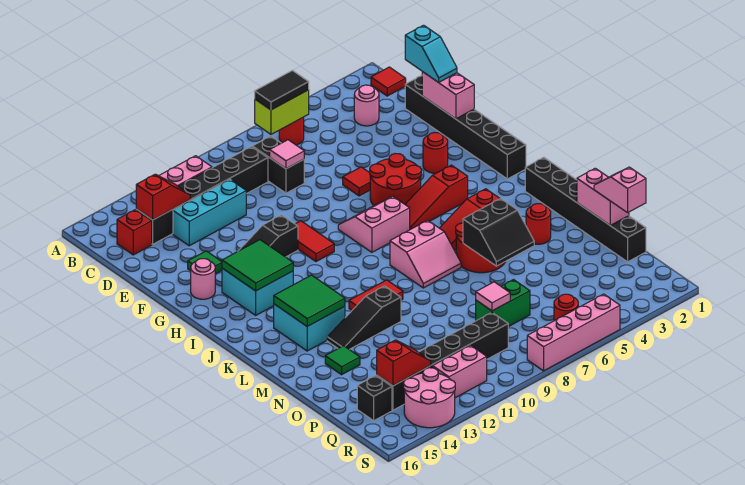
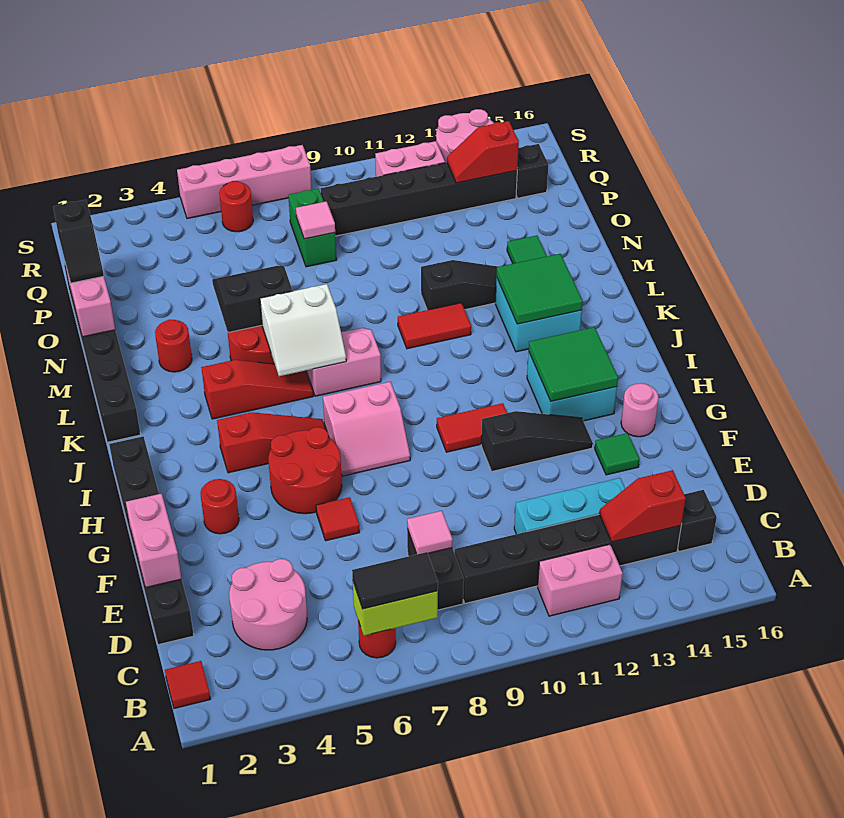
pink 1x1 round brick [354,85,379,126] -> pink 2x2 round brick [229,559,307,650]
red 1x1 brick [117,210,152,255] -> black 1x1 brick [678,490,717,551]
cyan 1x2 slope [405,25,457,82] -> none
red 1x2 tile [295,221,334,262] -> red 1x2 tile turned to [437,403,507,452]
none -> white 2x2 slope [260,284,346,376]
pink 1x2 slope [594,167,646,213] -> black 1x2 slope [53,200,104,283]
green 1x2 brick [476,280,530,327] -> green 1x2 brick turned to [288,188,337,267]

